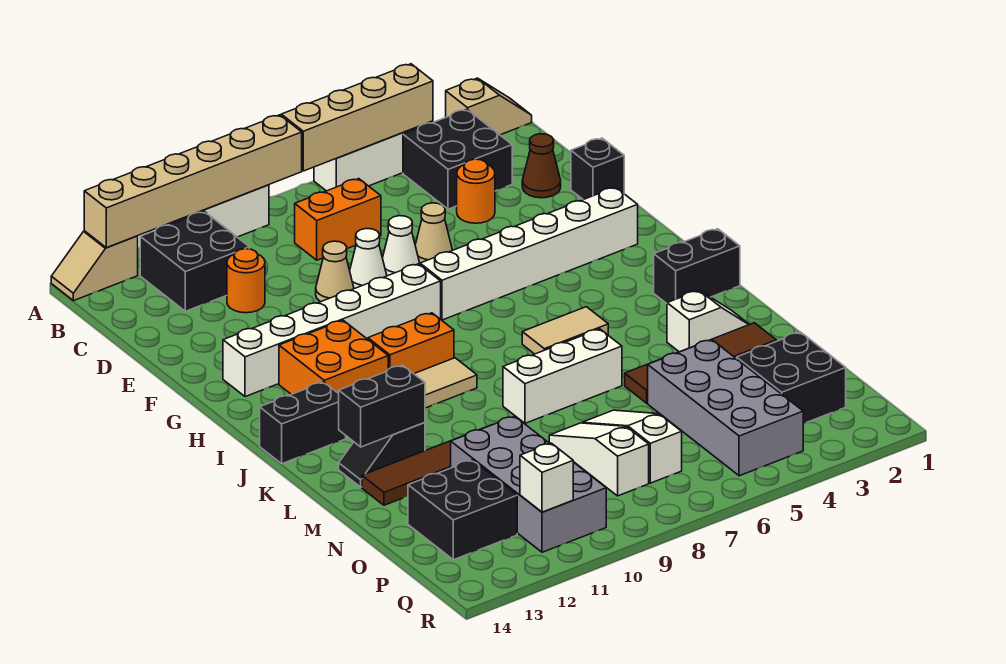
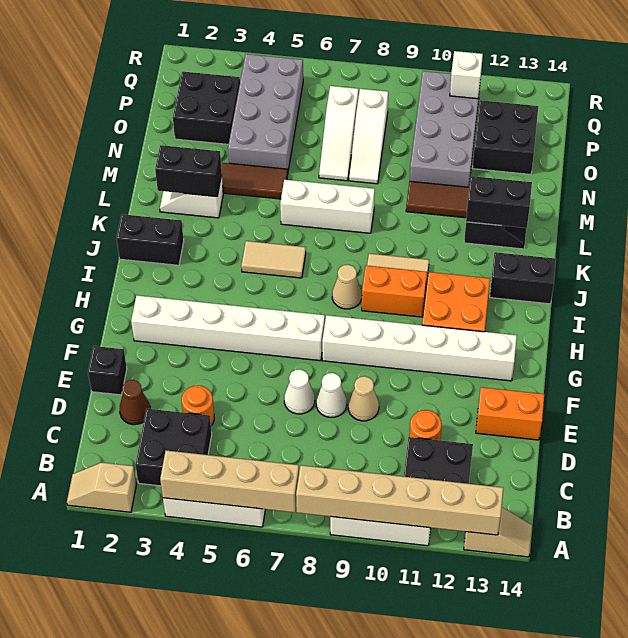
orange 1x2 brick [295,179,381,260] -> orange 1x2 brick moved to [476,387,544,440]
tan 1x1 cone [415,203,452,263] -> tan 1x1 cone moved to [332,265,362,309]
none -> black 1x2 brick [155,145,222,197]

